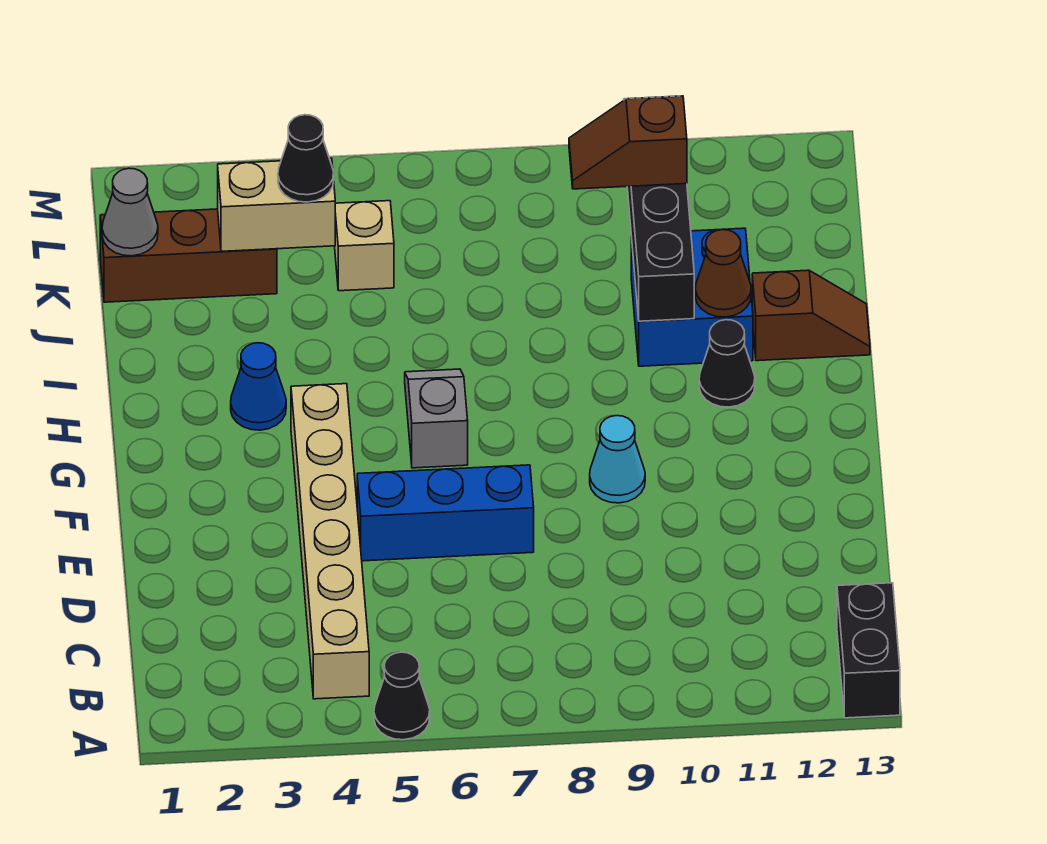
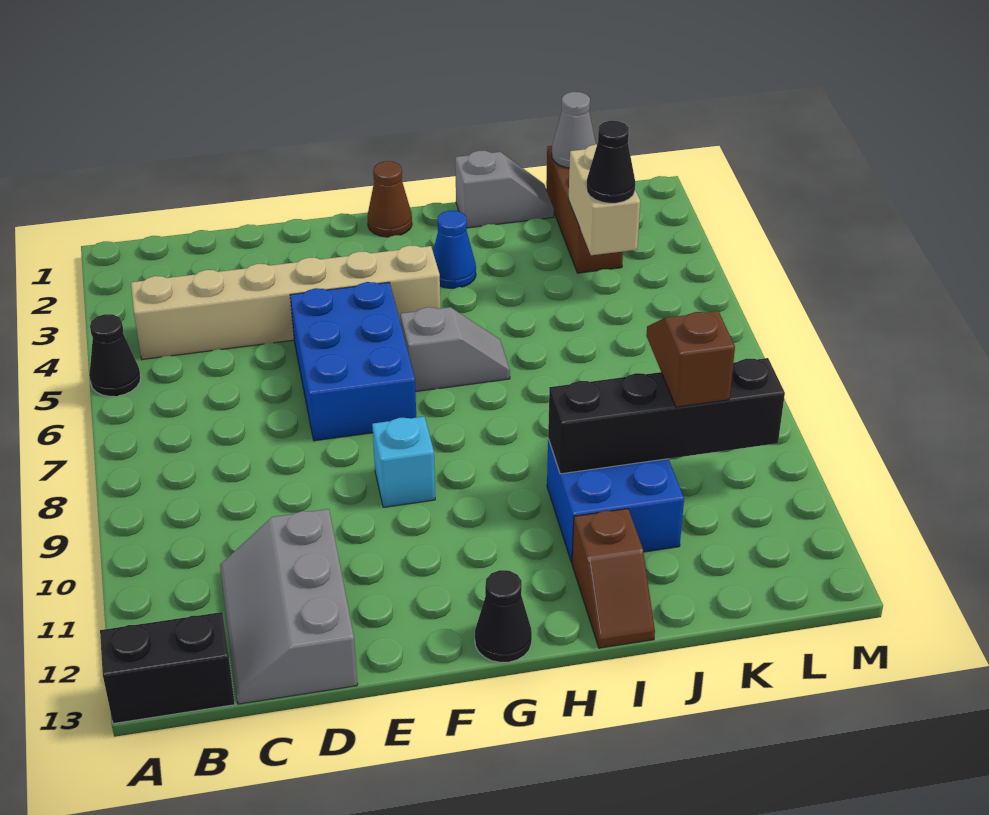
none -> grey 2x3 slope [220,509,358,704]
blue 1x3 brick [357,465,534,561] -> blue 2x3 brick [290,282,416,441]
cyan 1x1 cone [590,416,645,503] -> cyan 1x1 brick [372,417,435,507]
black 1x1 cone [699,320,755,407] -> black 1x1 cone moved to [475,570,532,663]
none -> grey 1x2 slope [455,151,554,228]
brown 1x1 cone [695,230,751,317] -> brown 1x1 cone moved to [368,161,412,237]
tan 1x1 brick [335,201,394,291] -> none

